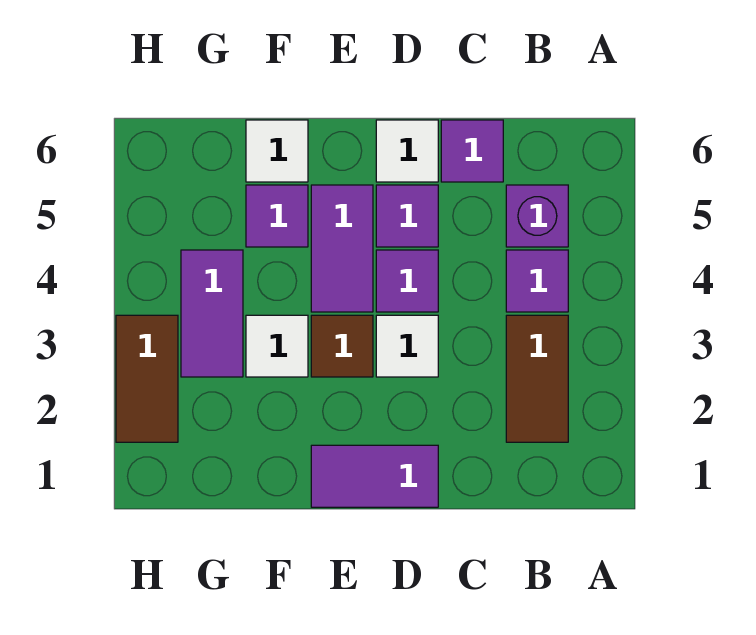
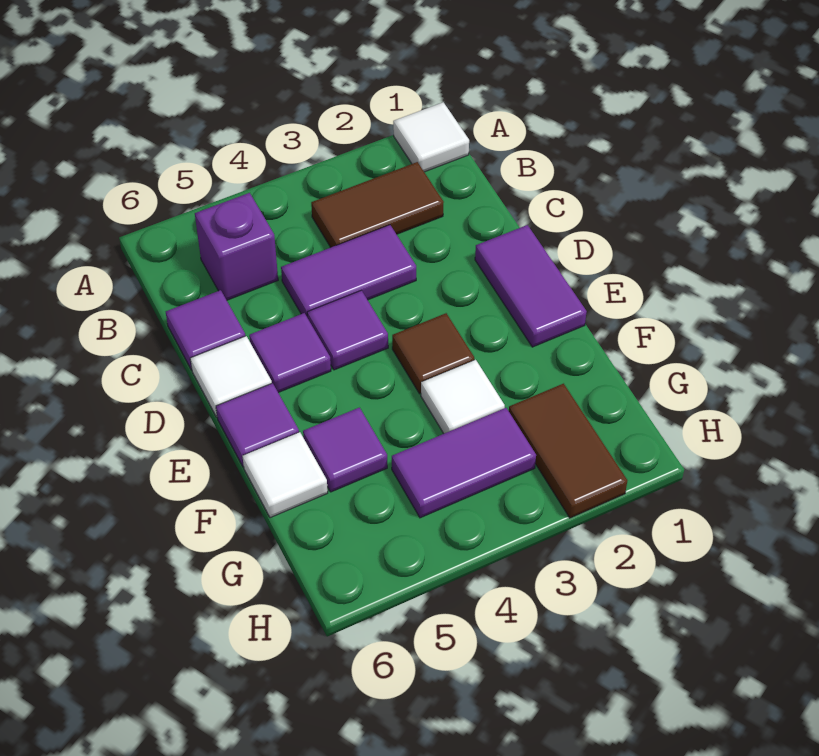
purple 1x1 tile [506,250,568,312] -> purple 1x1 tile moved to [216,383,299,467]
white 1x1 tile [376,315,438,377] -> white 1x1 tile moved to [393,102,469,172]
purple 1x2 tile [311,185,373,312] -> purple 1x2 tile moved to [281,225,416,318]
brown 1x2 tile [116,315,178,442] -> brown 1x2 tile turned to [509,384,627,518]

